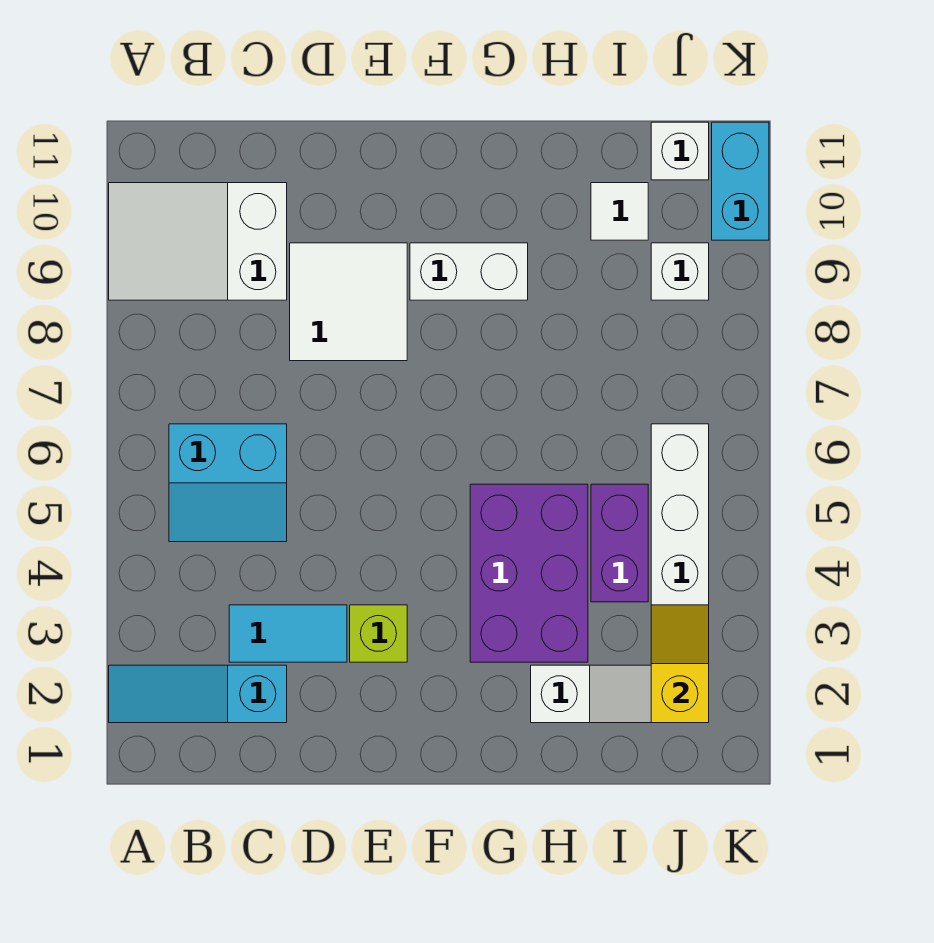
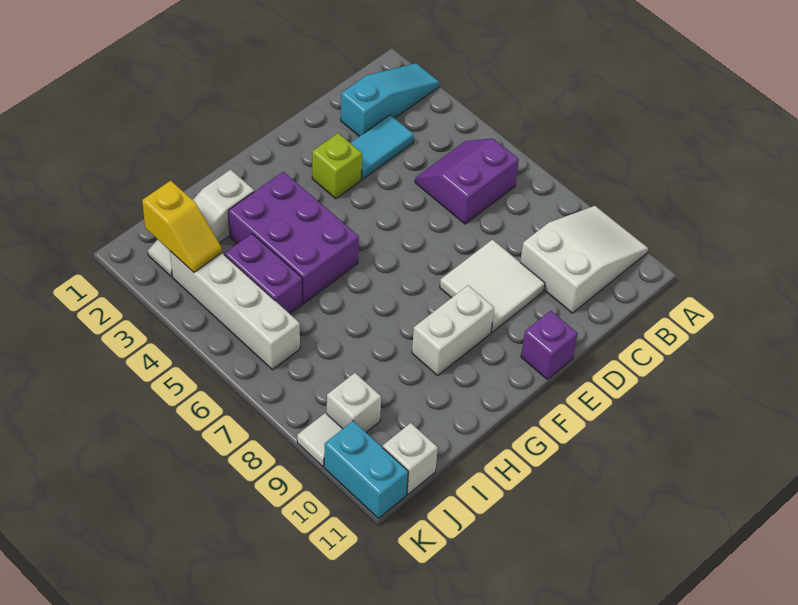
cyan 2x2 slope [169,424,287,542] -> purple 2x2 slope [415,139,519,224]
none -> purple 1x1 brick [521,311,578,380]
white 1x1 tile [591,183,648,240] -> white 1x1 tile moved to [297,413,342,467]

